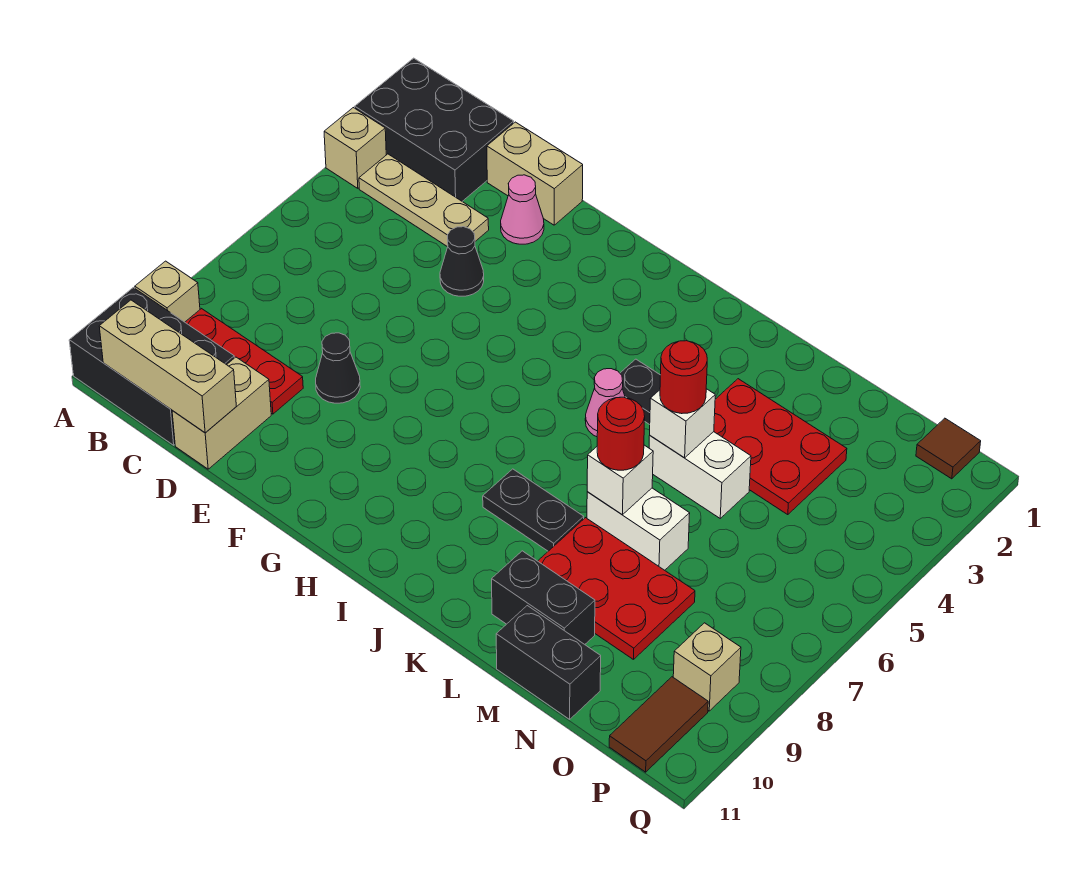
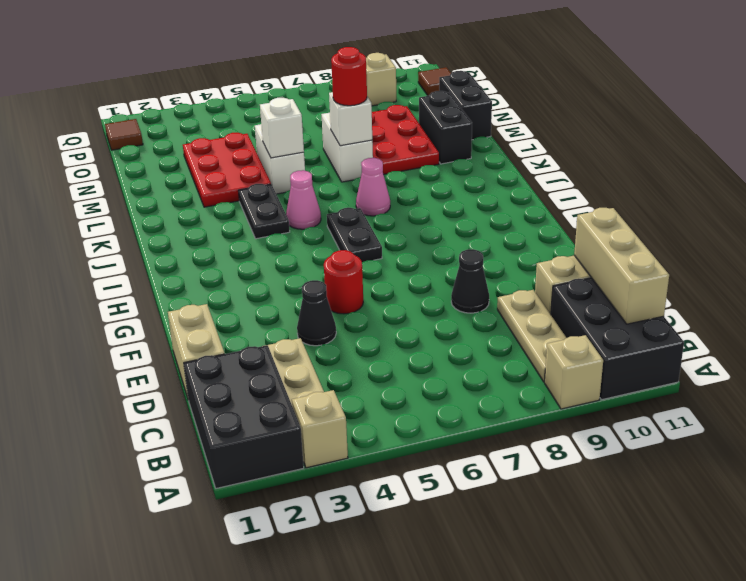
red 1x3 plate [185,309,303,414] -> tan 1x3 plate [497,290,566,382]
pink 1x1 cone [501,175,544,244] -> pink 1x1 cone moved to [356,158,390,216]
black 1x2 plate [483,469,584,551] -> black 1x2 plate moved to [327,208,382,262]
red 1x1 round brick [660,341,707,414] -> red 1x1 round brick moved to [324,250,363,314]
brown 1x2 tile [609,677,708,772] -> brown 1x1 tile [418,67,451,96]

